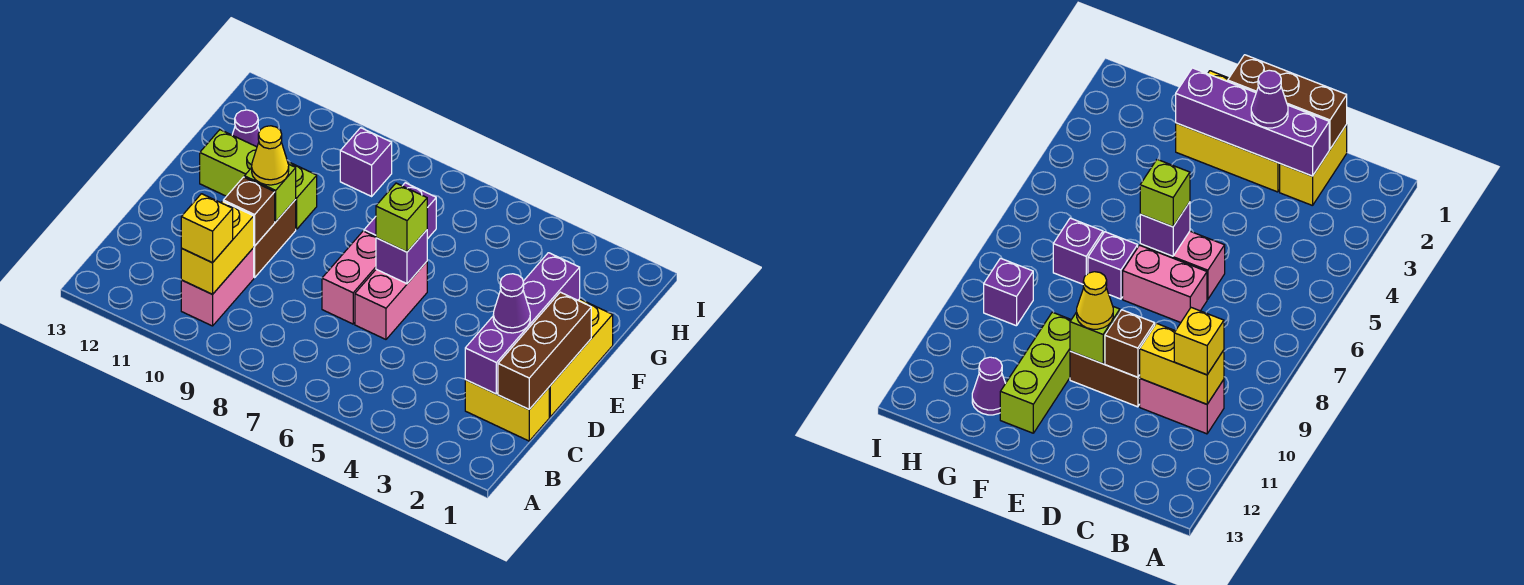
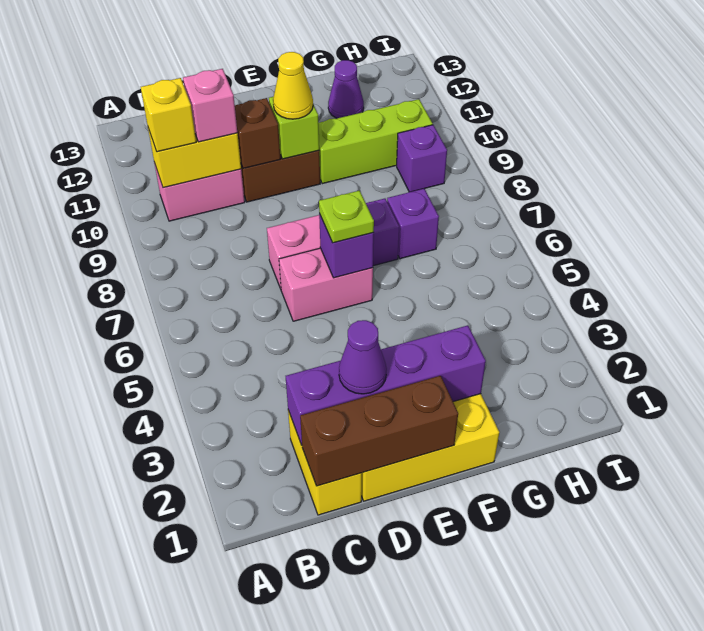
none -> pink 1x1 brick [183,69,237,142]
lime 1x1 brick [376,183,427,252] -> lime 1x1 plate [319,191,374,243]
lime 1x3 brick [200,130,317,229] -> lime 1x3 brick turned to [318,99,433,184]

